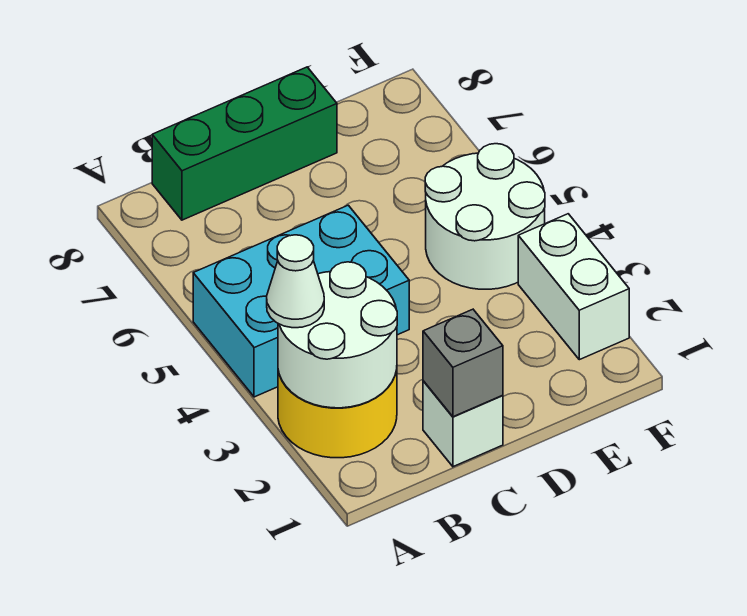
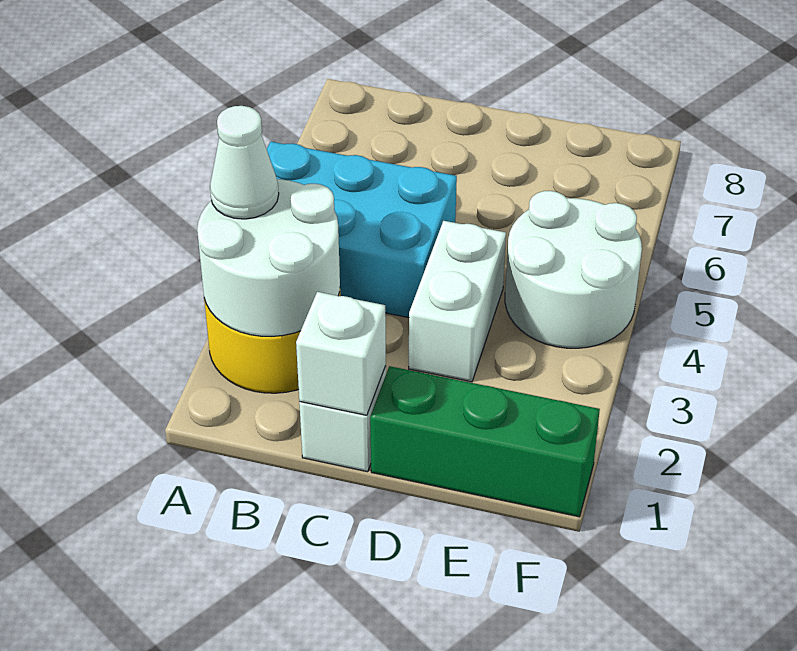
green 1x3 brick [152,67,337,220] -> green 1x3 brick moved to [370,366,600,517]
grey 1x1 brick [423,309,503,417] -> white 1x1 brick [296,292,386,415]
white 1x2 brick [518,214,629,360] -> white 1x2 brick moved to [409,221,506,382]

